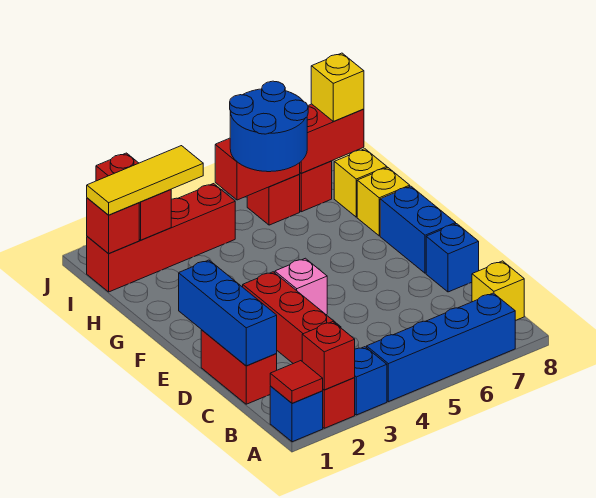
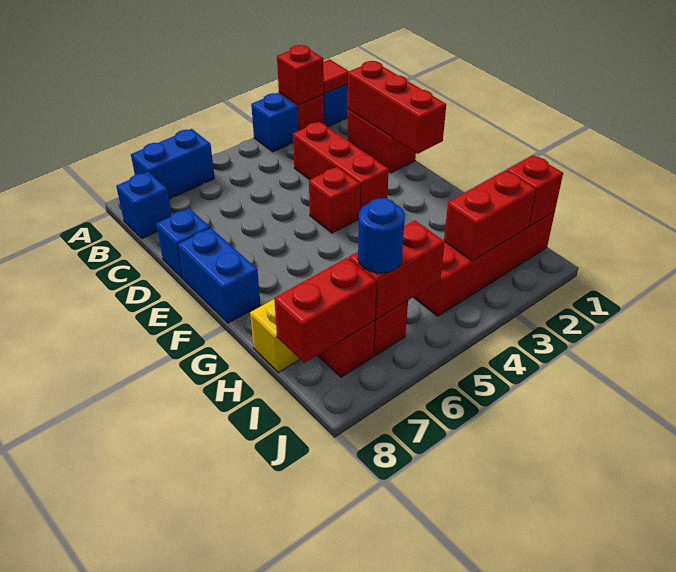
blue 1x4 brick [367,293,515,402] -> blue 1x2 brick [131,129,215,199]
yellow 1x1 brick [472,261,524,321] -> blue 1x1 brick [116,172,171,239]
blue 1x3 brick [179,260,277,366] -> red 1x3 brick [348,61,446,154]
pink 1x1 brick [275,258,327,315] -> red 1x1 brick [309,167,360,233]
yellow 1x1 brick [357,168,410,236] -> none
blue 2x2 round brick [230,81,308,172] -> blue 1x1 round brick [358,198,405,273]
yellow 1x3 tile [87,146,203,215] -> none
red 1x2 brick [96,153,171,240] -> red 1x2 brick turned to [444,170,536,261]
yellow 1x1 brick [311,53,364,121] -> none

